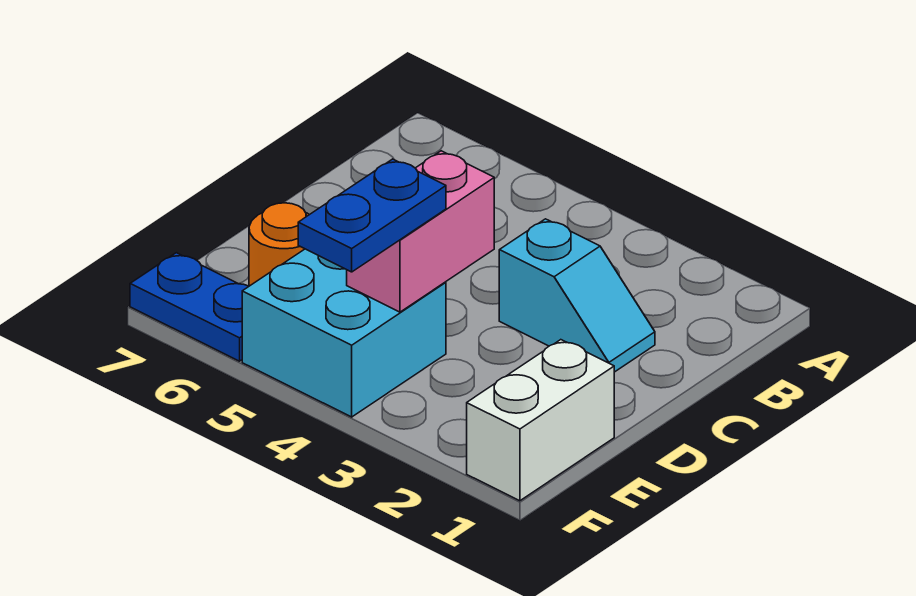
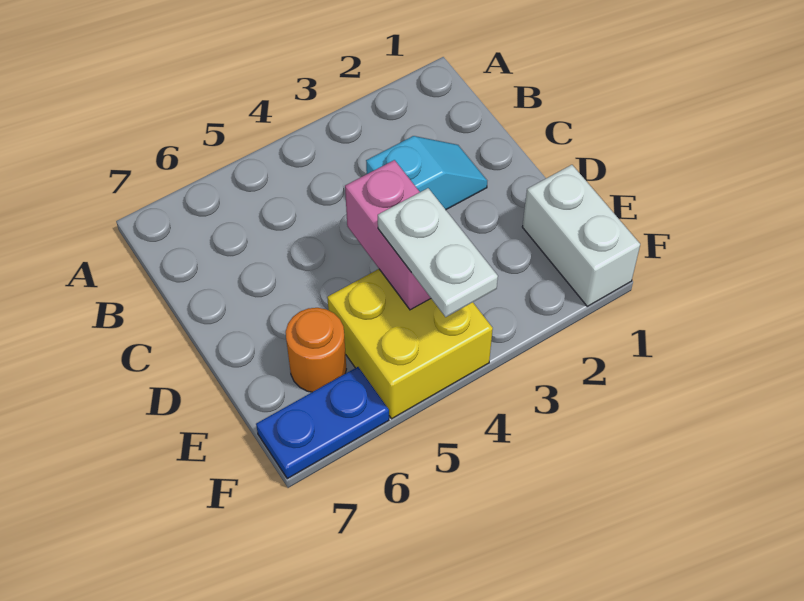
cyan 2x2 brick [242,249,446,417] -> yellow 2x2 brick [327,269,493,419]
blue 1x2 plate [298,159,446,272] -> white 1x2 plate [378,188,498,317]

